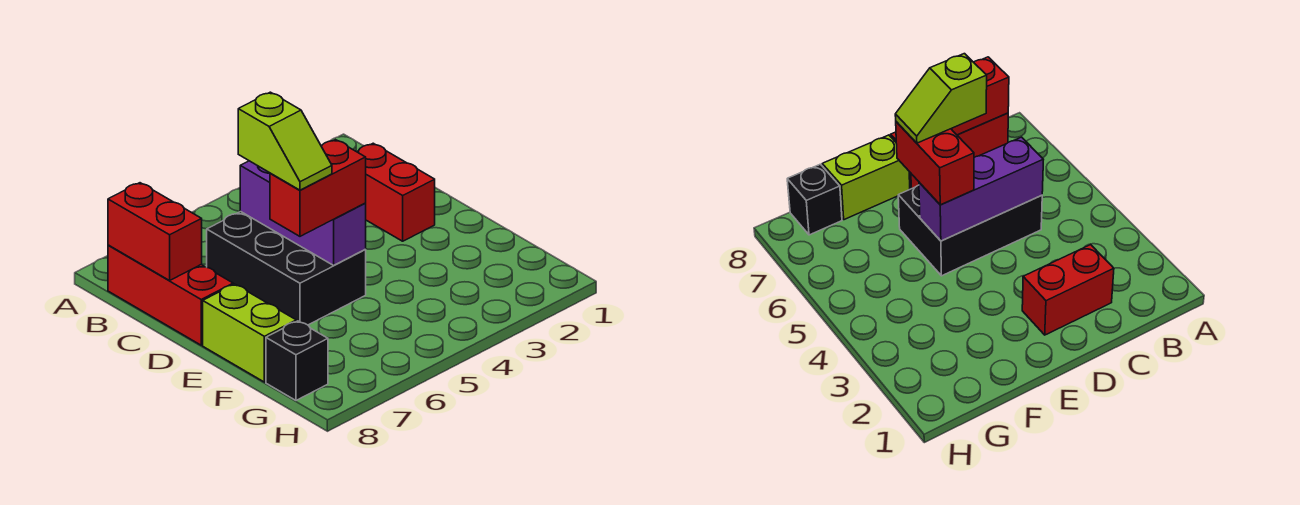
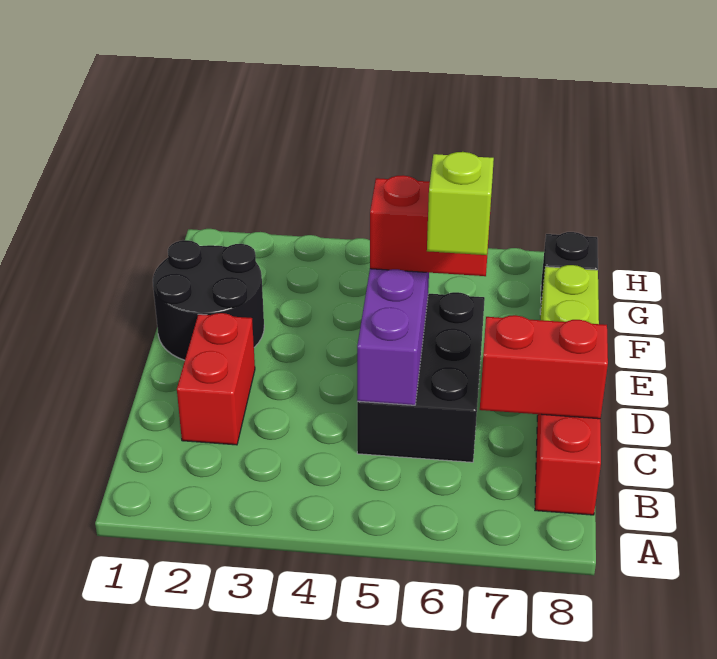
red 1x2 brick [108,183,202,280] -> red 1x2 brick turned to [480,315,608,419]
none -> black 2x2 round brick [153,240,264,360]

